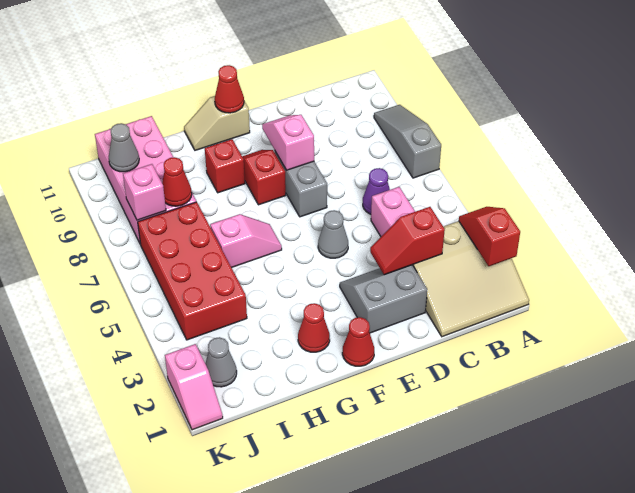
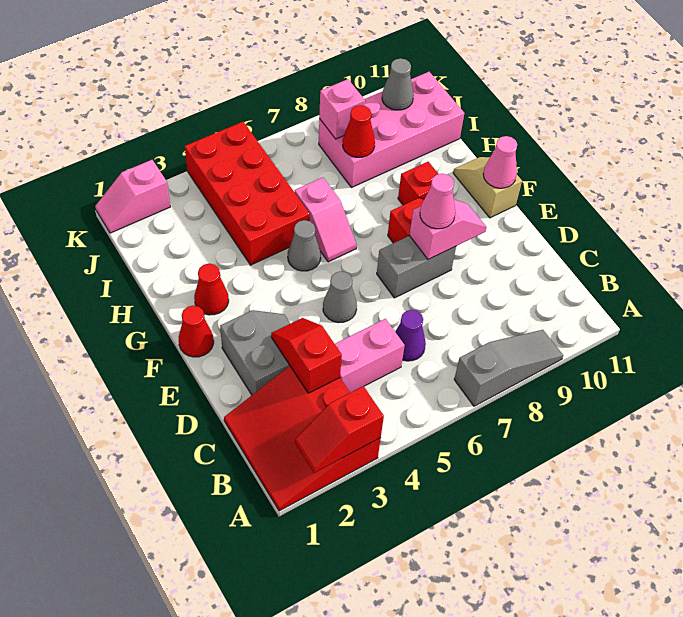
tan 3x3 slope [413,221,529,337] -> red 3x3 slope [224,366,381,511]
red 1x2 slope [459,207,520,266] -> red 1x2 slope turned to [295,386,384,473]
none -> pink 1x1 cone [420,174,455,229]
red 1x1 cone [215,65,244,113] -> pink 1x1 cone [483,136,517,188]
red 2x4 brick [138,202,247,340] -> red 2x4 brick turned to [185,122,310,265]
grey 1x1 cone [205,337,237,387] -> grey 1x1 cone moved to [288,220,321,271]

